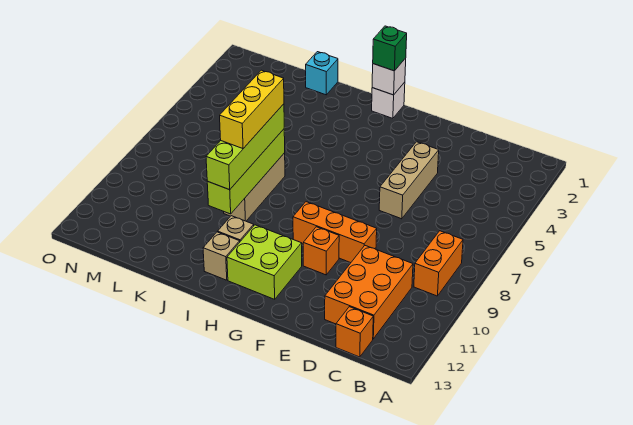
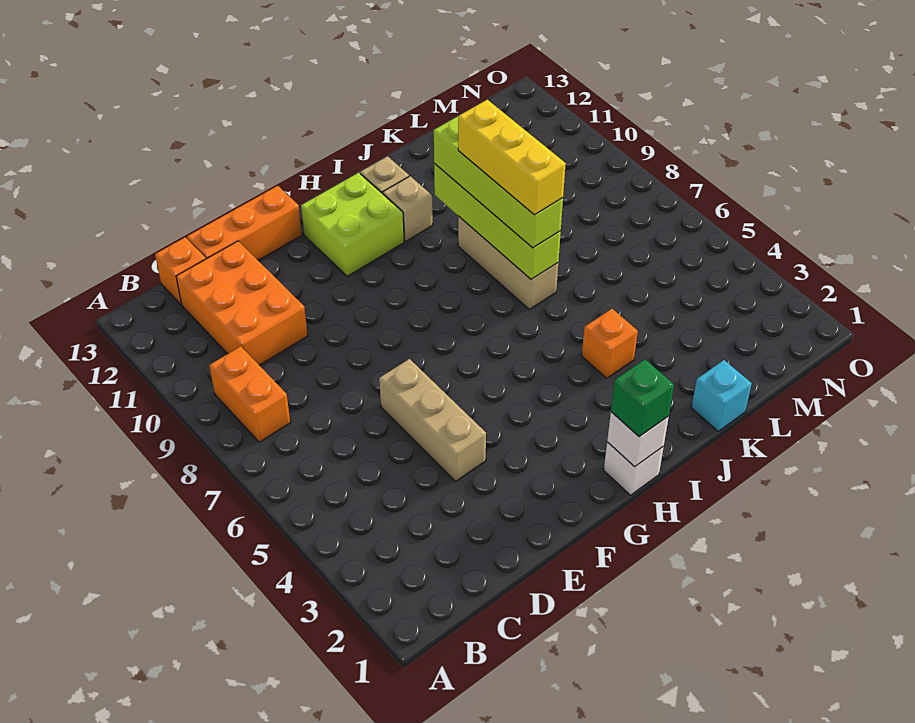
orange 1x3 brick [293,202,377,263] -> orange 1x3 brick moved to [187,186,302,260]
orange 1x1 brick [303,227,339,275] -> orange 1x1 brick moved to [582,309,638,378]

